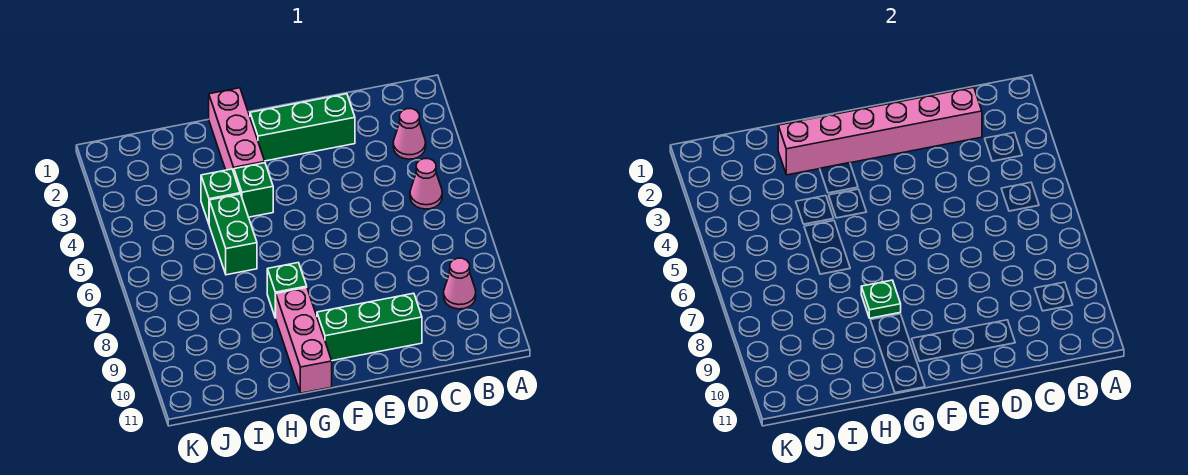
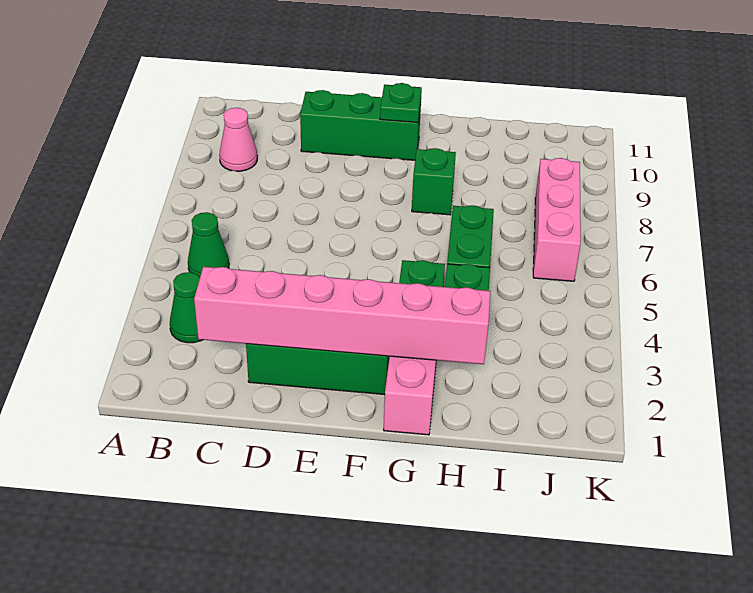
pink 1x1 cone [393,109,426,159] -> green 1x1 cone [170,272,202,343]
pink 1x1 cone [410,159,442,209] -> green 1x1 cone [188,212,229,277]
green 1x1 plate [861,280,901,318] -> green 1x1 plate moved to [380,83,422,123]
pink 1x3 brick [276,288,332,393] -> pink 1x3 brick moved to [533,158,581,281]

